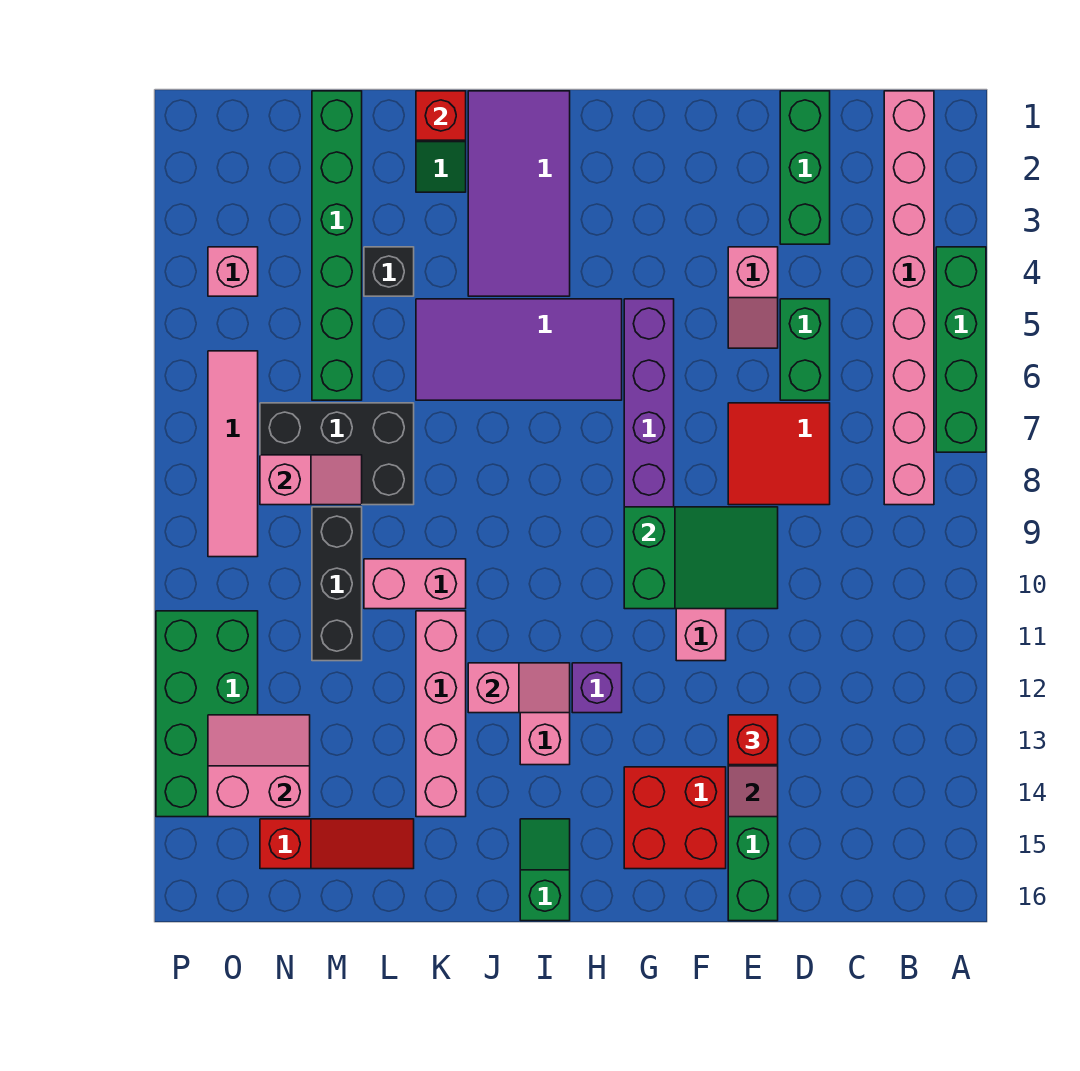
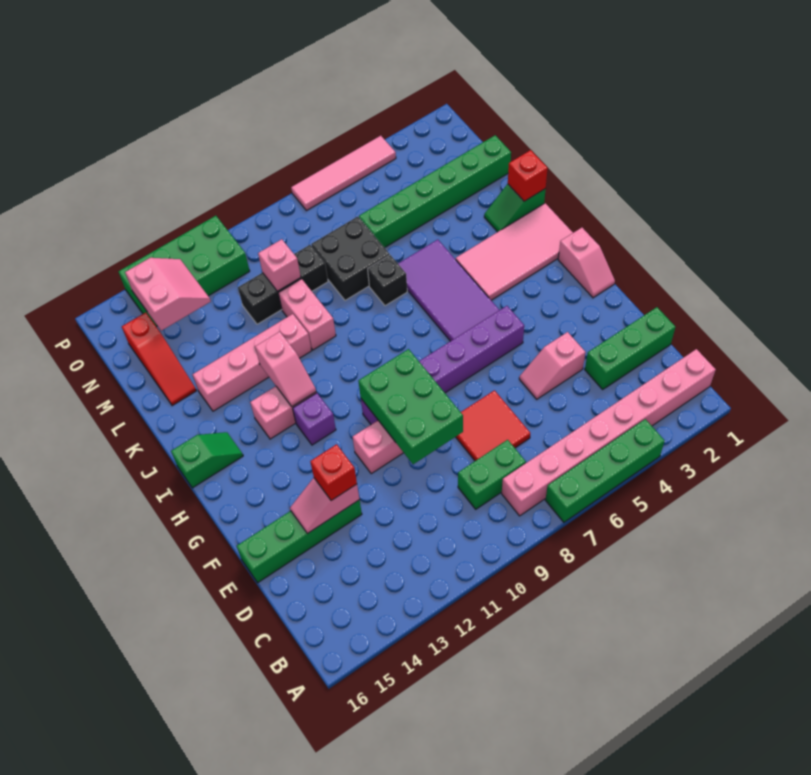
green 1x2 brick [780,299,830,400] -> green 1x2 brick moved to [458,440,526,509]
green 2x3 slope [624,507,778,609] -> green 2x3 brick [358,349,463,464]
red 2x2 brick [624,767,726,869] -> none
purple 2x4 tile [468,91,570,296] -> pink 2x4 tile [456,203,573,300]
black 1x1 brick [364,247,414,296] -> black 1x1 brick moved to [368,255,407,306]
black 2x3 brick [260,403,414,505] -> black 2x2 brick [311,217,390,300]
pink 1x2 slope [260,455,362,505] -> pink 1x2 slope moved to [558,228,615,298]
pink 1x1 brick [208,247,258,296] -> pink 1x1 brick moved to [258,239,301,291]
pink 1x4 tile [208,351,258,557] -> pink 1x4 tile moved to [291,136,396,211]

